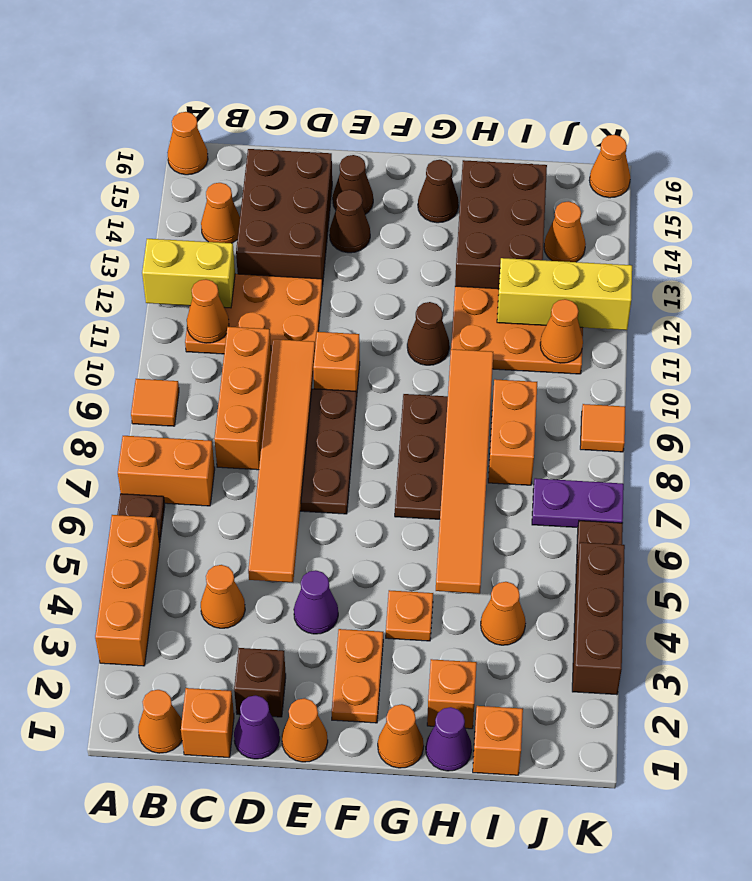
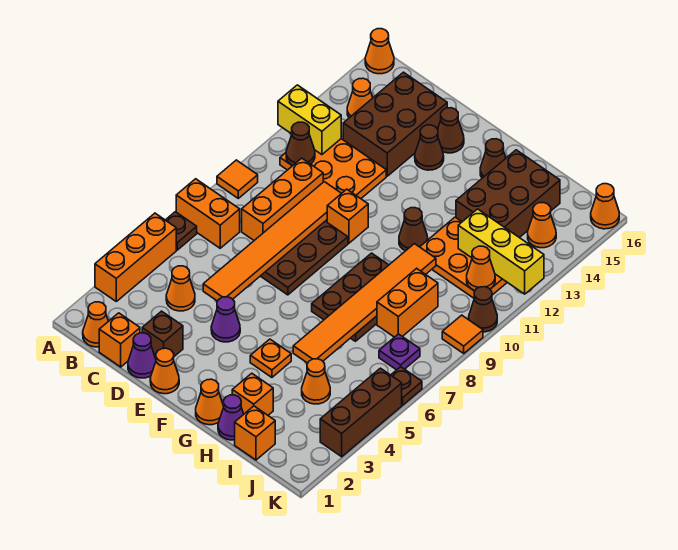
orange 1x1 cone [187,279,229,343] -> brown 1x1 cone [286,122,315,166]
orange 1x2 plate [332,629,383,723] -> none
purple 1x2 plate [532,478,624,527] -> purple 1x1 plate [379,334,420,370]
none -> brown 1x1 cone [469,287,497,332]

